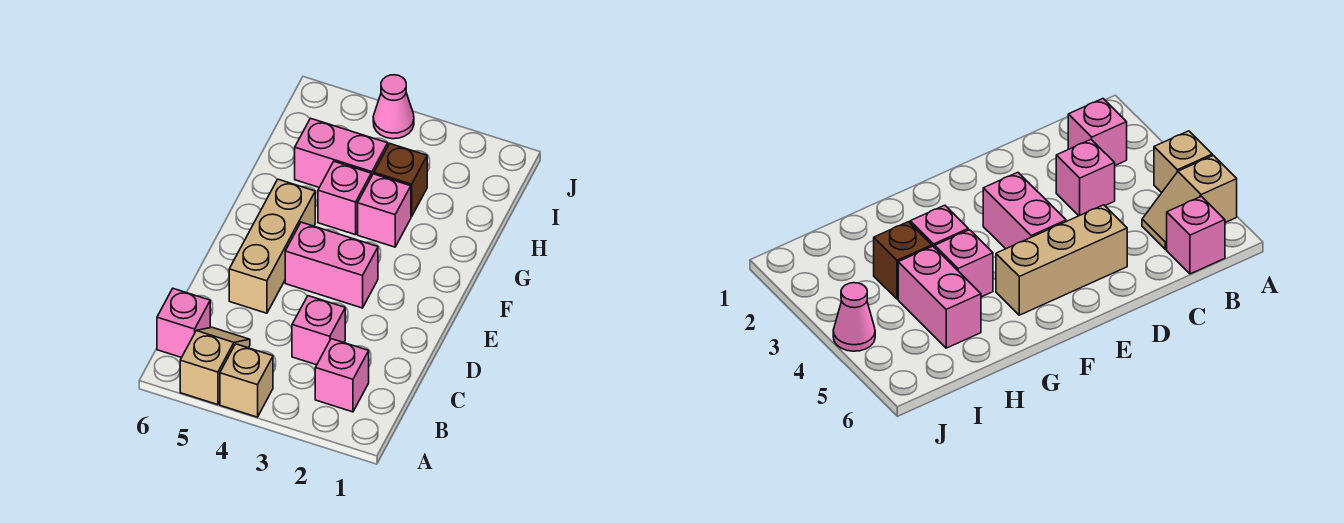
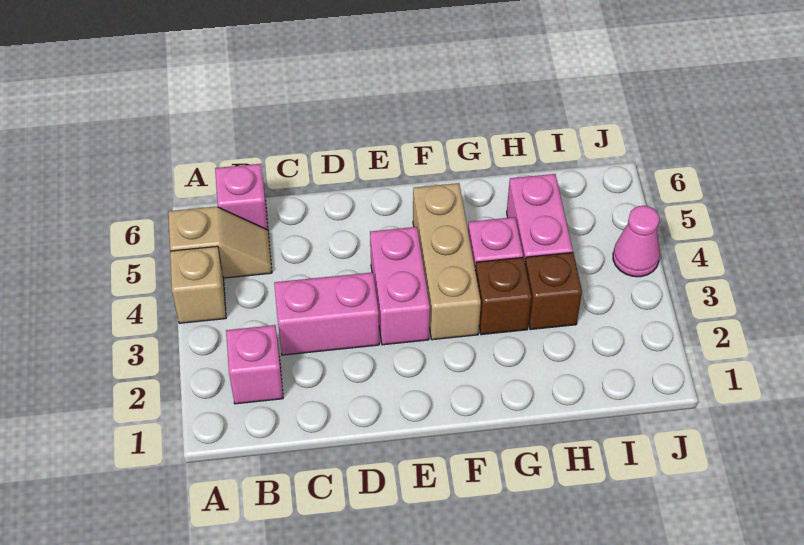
pink 1x1 brick [292,296,345,365] -> pink 1x2 brick [274,272,379,355]
tan 1x3 brick [229,179,315,313] -> tan 1x3 brick turned to [413,183,481,340]
pink 1x1 brick [358,174,411,247] -> brown 1x1 brick [475,257,532,335]

